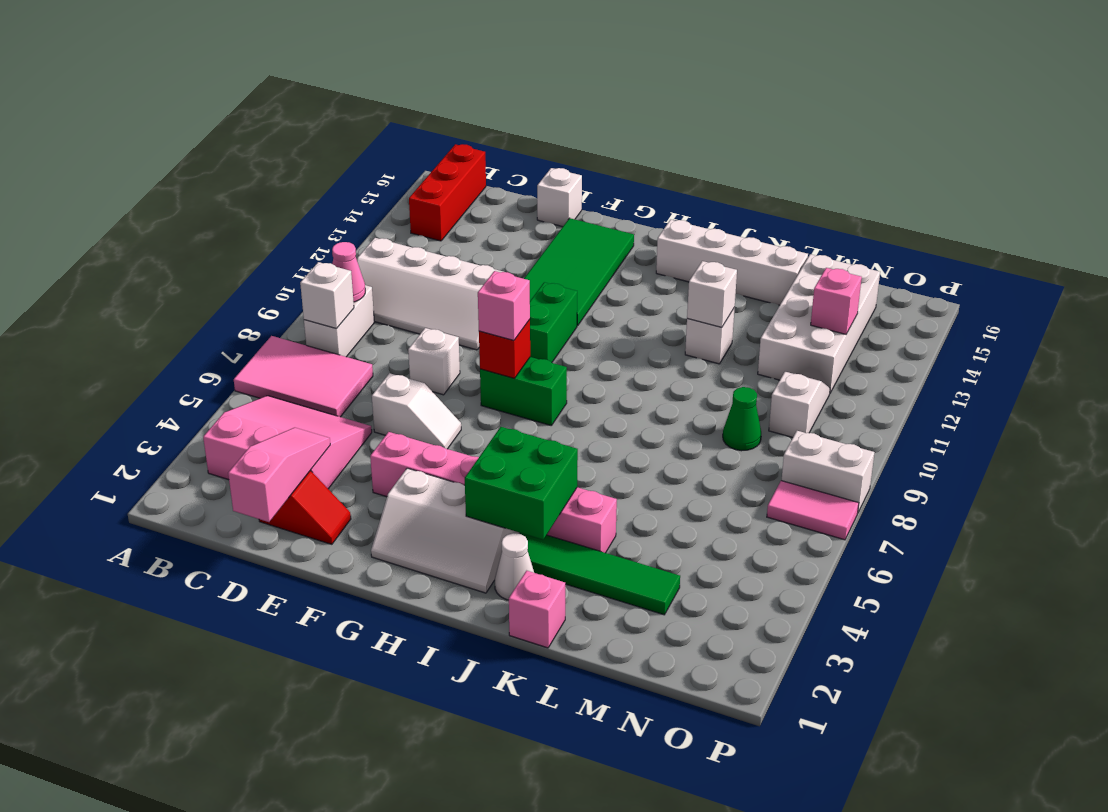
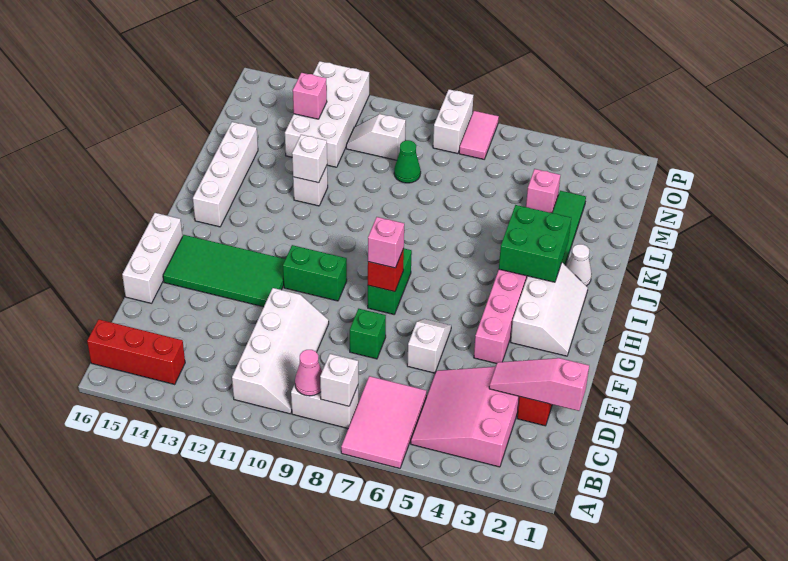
white 1x1 brick [408,328,460,395] -> green 1x1 brick [350,309,386,359]
white 1x1 brick [537,168,582,227] -> white 1x3 brick [122,213,182,303]
pink 1x1 brick [509,571,565,648] -> pink 1x1 brick moved to [526,169,560,213]
white 2x4 brick [758,254,880,393] -> white 2x4 brick turned to [285,61,369,167]

